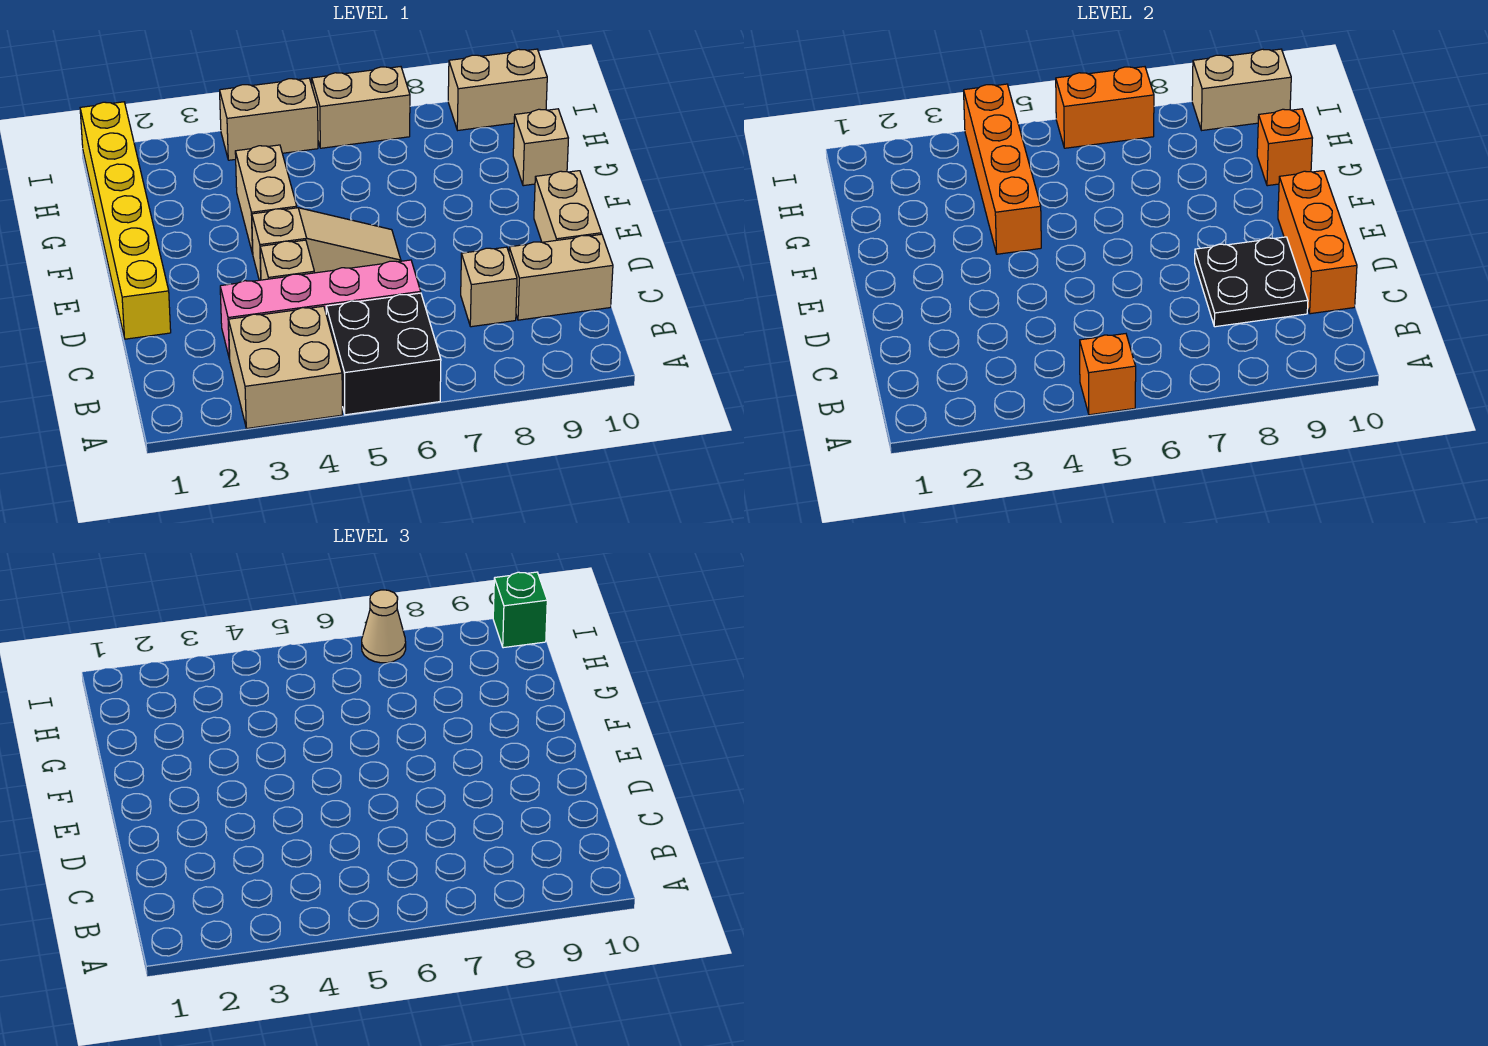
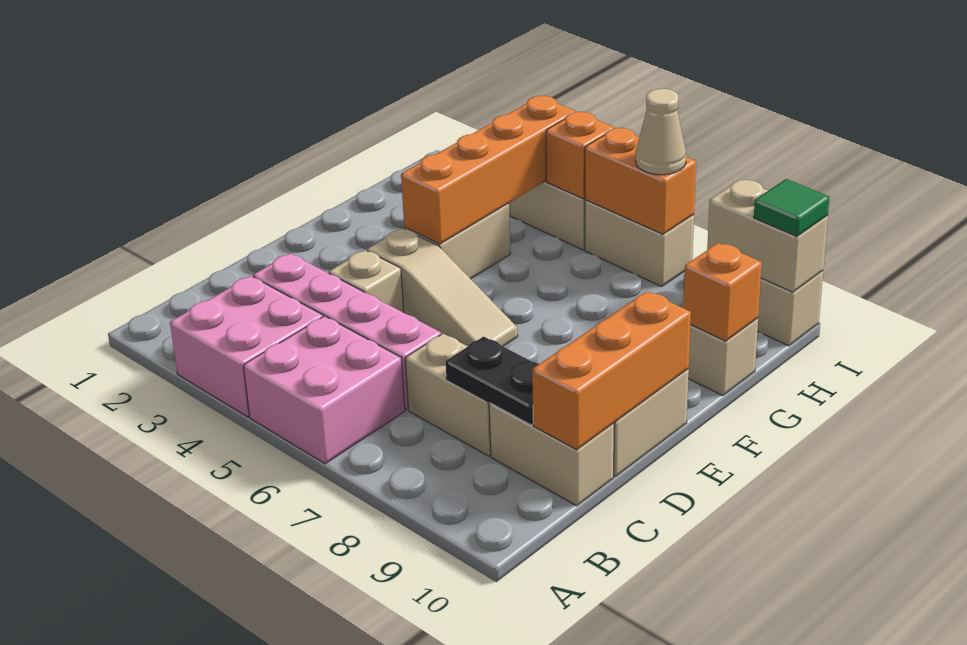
tan 2x2 brick [229,306,342,428] -> pink 2x2 brick [170,276,323,417]
black 2x2 brick [326,293,441,415] -> pink 2x2 brick [243,316,405,464]
orange 1x1 brick [1080,334,1136,415] -> orange 1x1 brick moved to [546,112,615,198]
tan 1x1 brick [461,247,517,327] -> tan 1x2 brick [405,334,491,456]
black 2x2 plate [1195,237,1308,327] -> black 1x2 plate [446,337,539,425]
yellow 1x6 brick [80,102,171,339] -> none
green 1x1 brick [493,572,547,648] -> green 1x1 tile [754,179,829,236]

